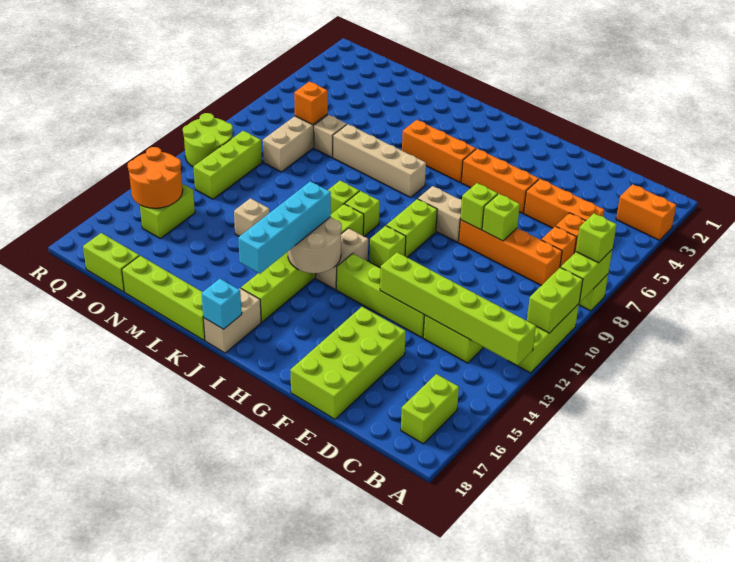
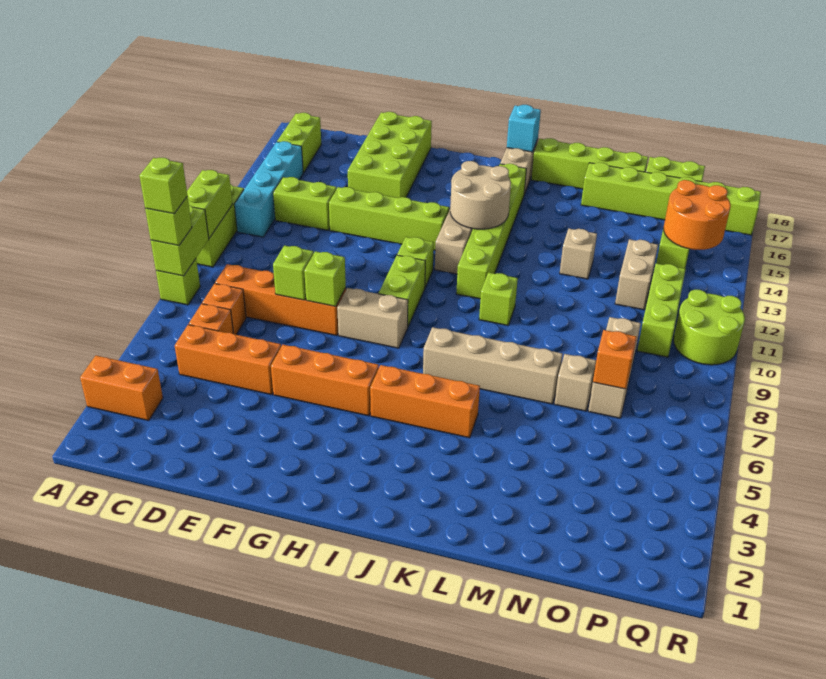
lime 1x6 brick [380,252,536,365] -> lime 1x6 brick moved to [581,162,761,235]
lime 1x1 brick [345,191,380,236] -> lime 1x1 brick moved to [140,158,187,214]
cyan 1x4 brick [238,181,331,274] -> cyan 1x4 brick moved to [234,141,303,237]
none -> tan 1x2 brick [615,239,658,310]

